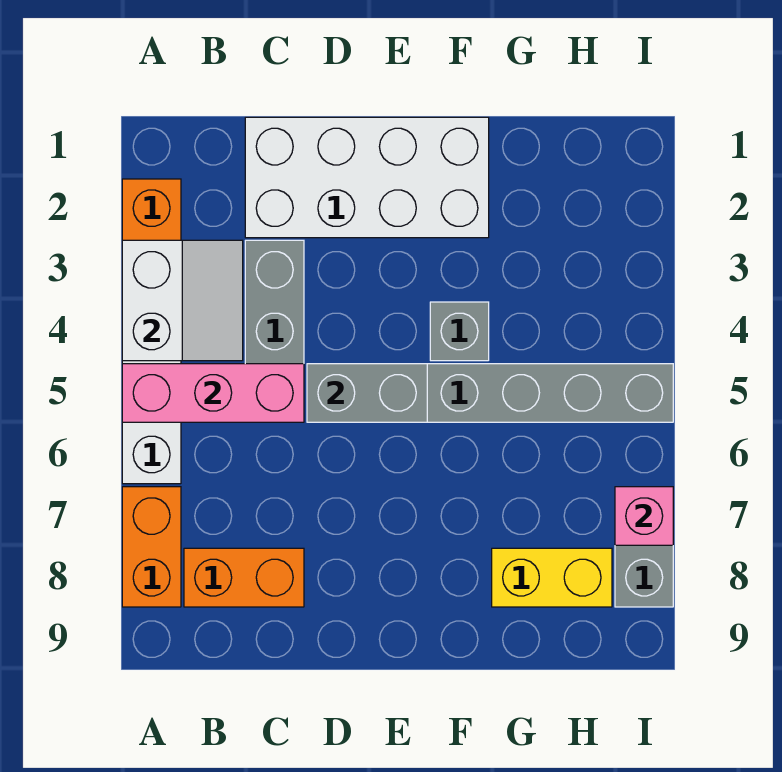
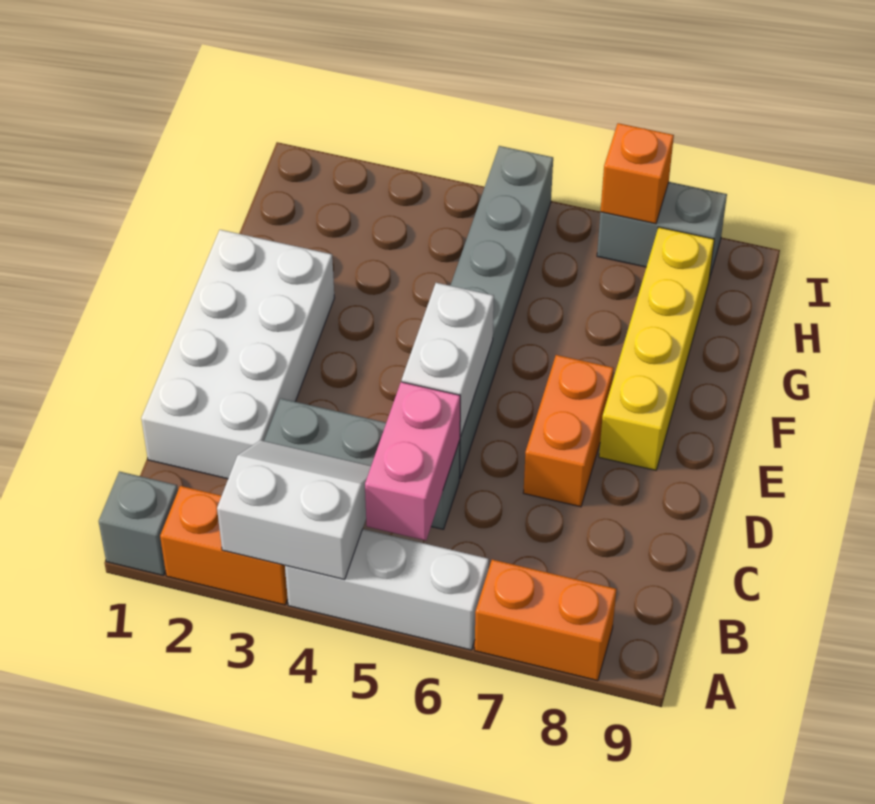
pink 1x3 brick [122,364,304,422] -> pink 1x2 brick [365,382,460,541]
orange 1x2 brick [184,548,304,607] -> orange 1x2 brick moved to [523,355,614,507]
grey 1x2 brick [307,364,427,422] -> white 1x2 brick [402,283,494,437]
grey 1x1 brick [430,302,489,361] -> grey 1x1 brick moved to [99,471,178,575]
yellow 1x2 brick [492,548,612,607] -> yellow 1x4 brick [599,227,714,470]
pink 1x1 brick [615,487,673,545] -> orange 1x1 brick [600,123,674,224]

